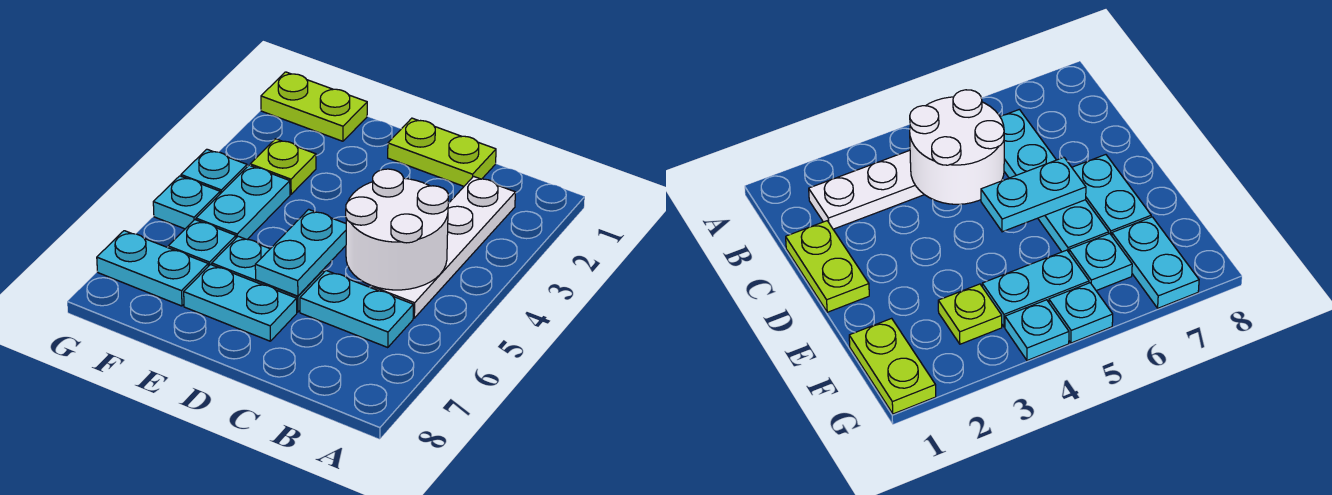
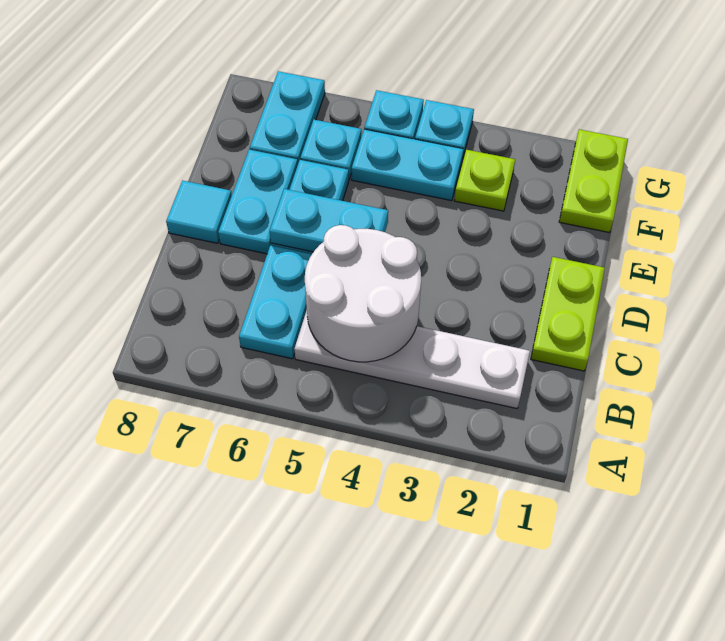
none -> cyan 1x1 tile [166,181,232,243]

